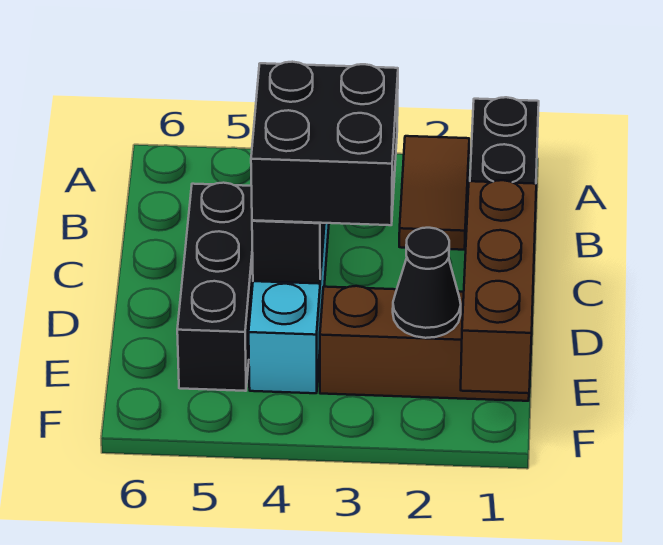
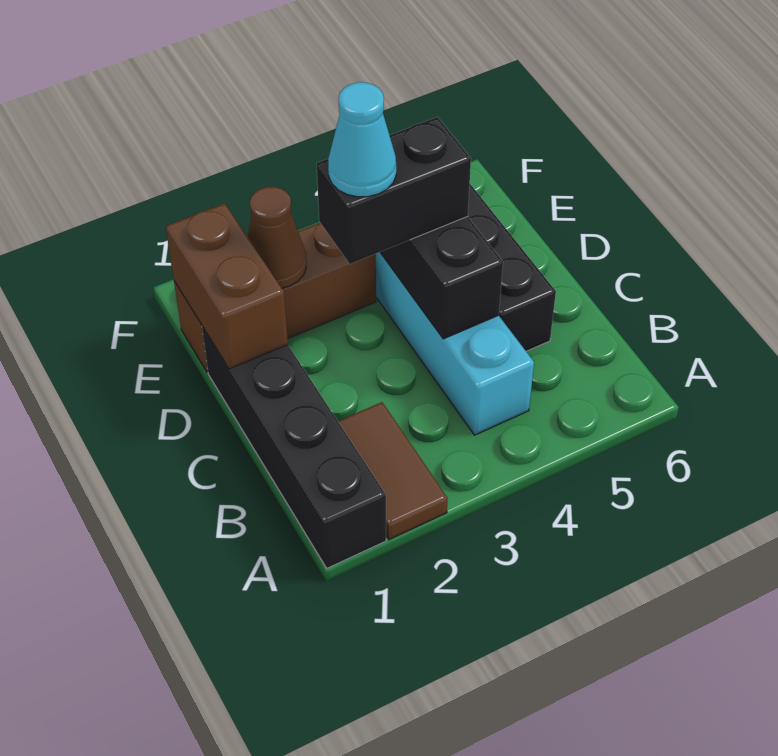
black 2x2 brick [251,62,398,225] -> black 1x2 brick [317,117,471,264]
brown 1x3 brick [461,180,536,393] -> brown 1x2 brick [166,203,288,369]
none -> cyan 1x1 cone [328,82,396,197]
black 1x1 cone [393,228,461,338] -> brown 1x1 cone [247,187,306,288]

